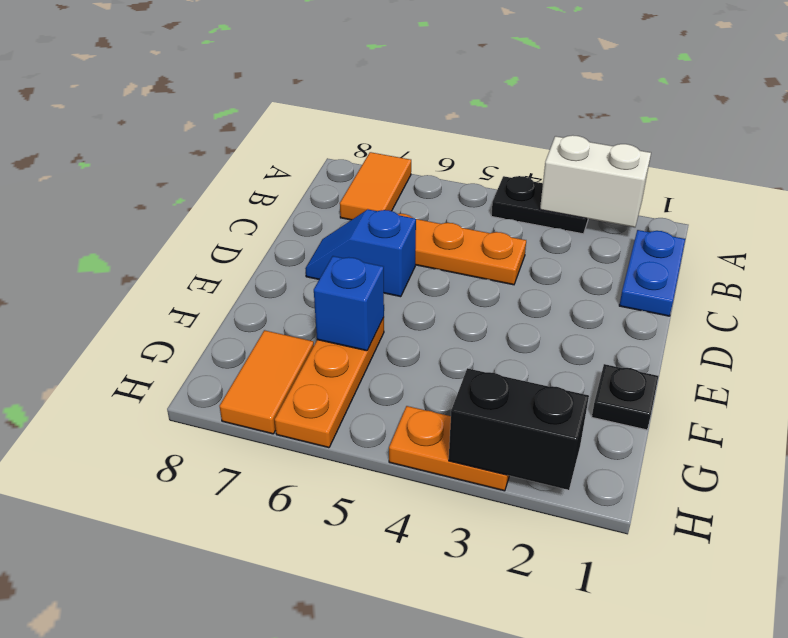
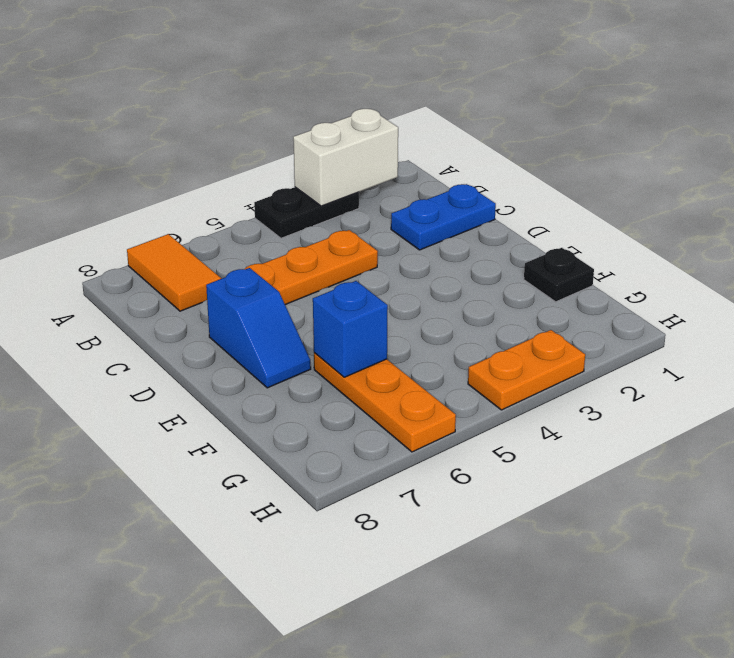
blue 1x2 plate [619,230,685,316] -> blue 1x2 plate turned to [391,184,496,250]
blue 1x2 slope [305,210,416,297] -> blue 1x2 slope turned to [206,268,311,388]
orange 1x2 tile [220,330,314,434] -> none
black 1x2 brick [449,368,589,490] -> none

